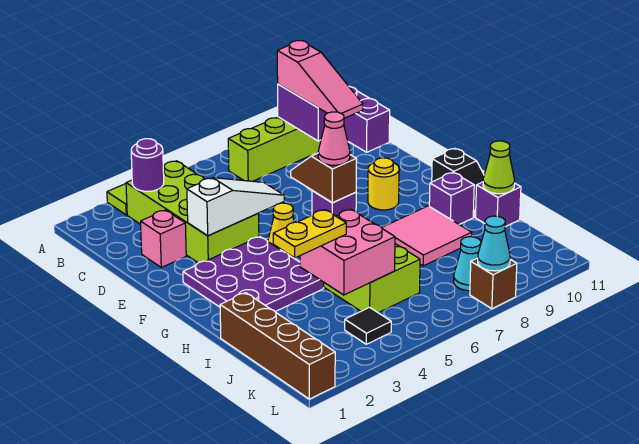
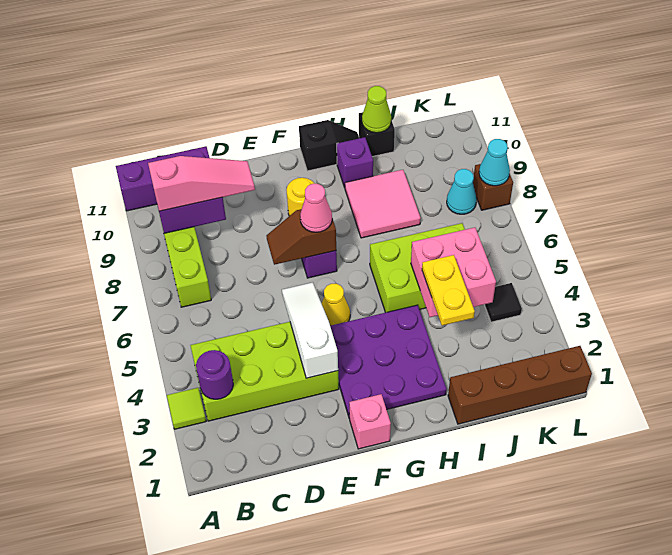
pink 1x1 brick [141,210,186,267] -> pink 1x1 brick moved to [349,394,391,449]
purple 1x1 brick [476,182,521,227] -> black 1x1 brick [358,112,395,157]

